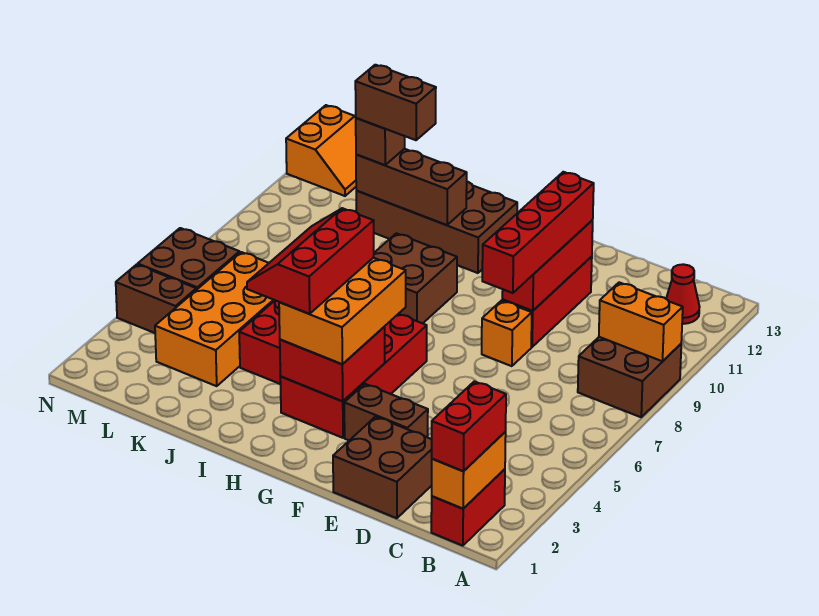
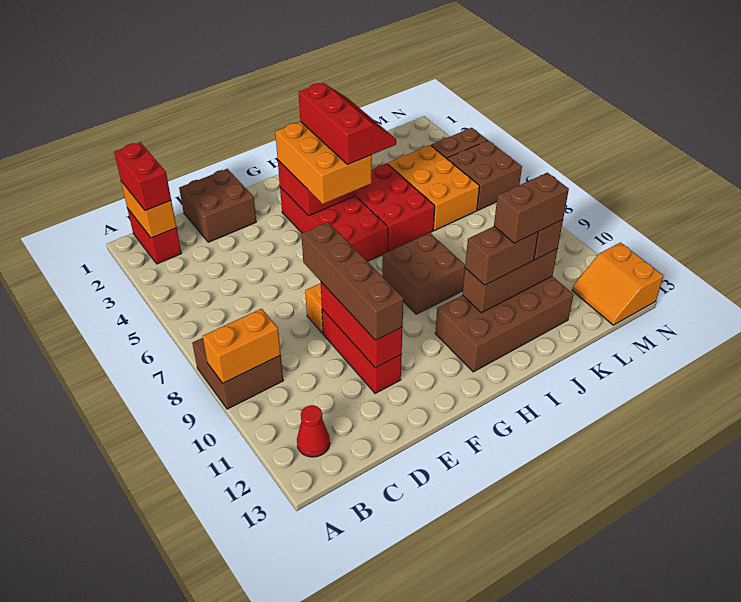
brown 1x2 brick [344,384,428,440] -> brown 1x2 brick moved to [465,226,538,285]
red 1x4 brick [482,172,594,293] -> brown 1x4 brick [301,222,404,340]
orange 2x4 brick [155,252,275,386] -> orange 2x3 brick [388,145,479,231]

